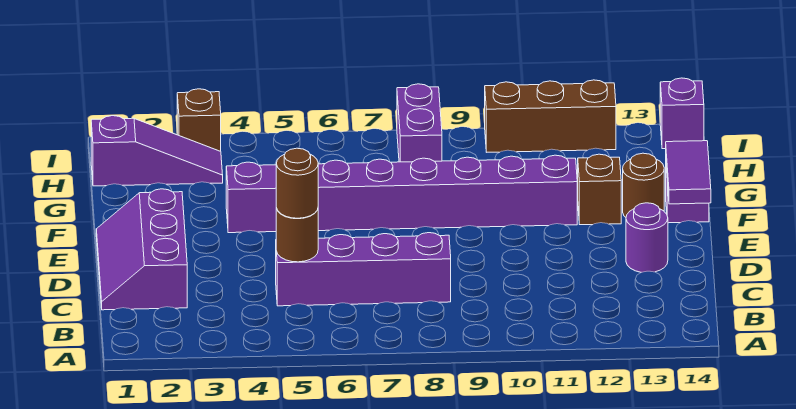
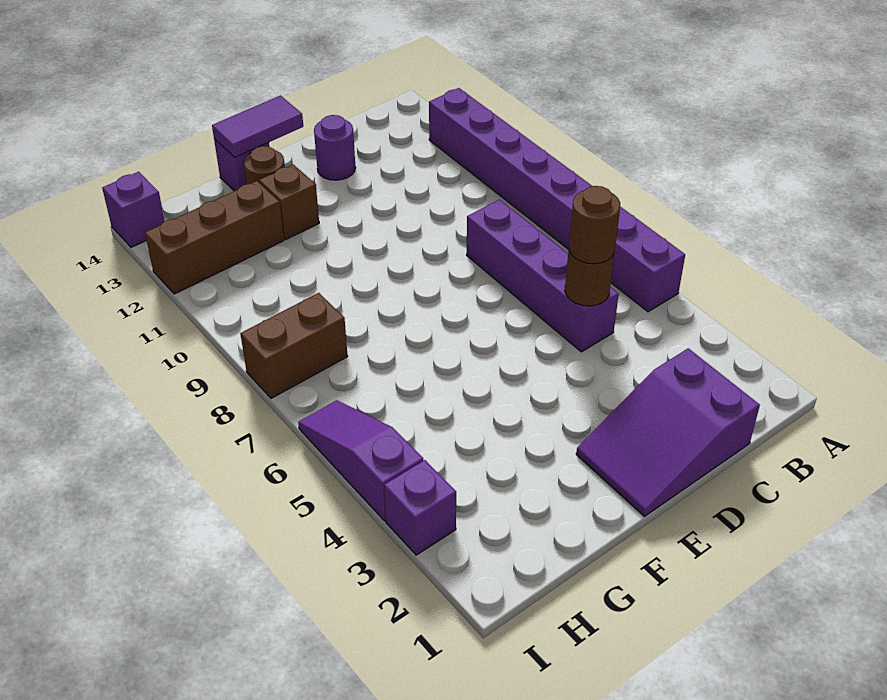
purple 2x3 slope [96,189,187,310] -> purple 2x3 slope turned to [576,348,760,516]
purple 1x8 brick [226,155,577,233] -> purple 1x8 brick moved to [429,88,685,312]
purple 1x3 slope [91,116,223,186] -> purple 1x3 slope moved to [298,400,423,521]
purple 1x2 brick [397,84,442,162] -> brown 1x2 brick [240,293,348,398]
brown 1x1 brick [177,89,221,151] -> purple 1x1 brick [384,460,456,555]
brown 1x3 brick [485,80,616,152] -> brown 1x3 brick turned to [145,181,284,294]

